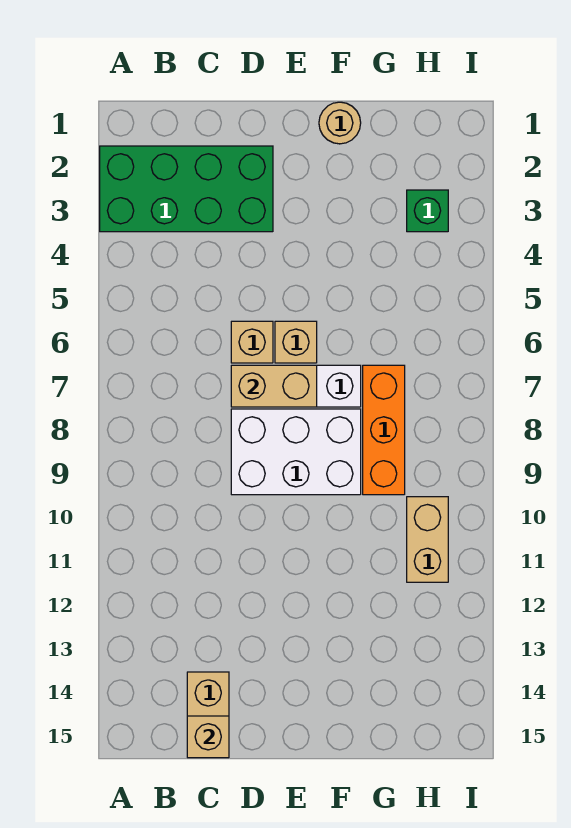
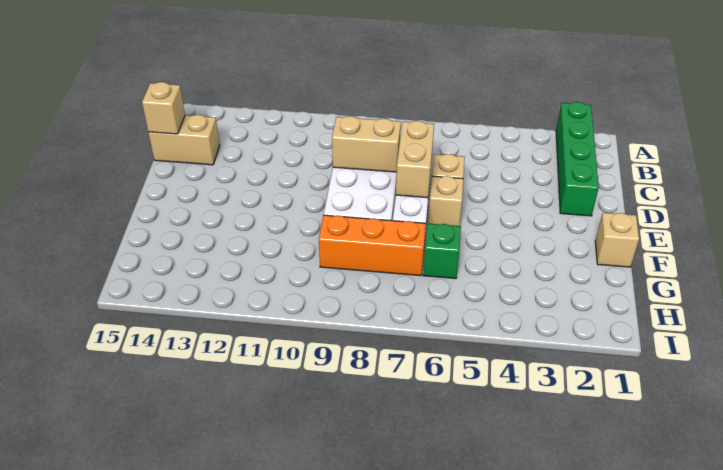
green 2x4 brick [100,146,273,232] -> green 1x4 brick [556,102,599,216]
tan 1x1 round brick [319,102,361,144] -> tan 1x1 brick [595,213,639,267]
green 1x1 brick [407,190,448,232] -> green 1x1 brick moved to [423,224,461,279]
tan 1x2 brick [407,497,448,582] -> tan 1x2 brick moved to [332,116,401,172]

